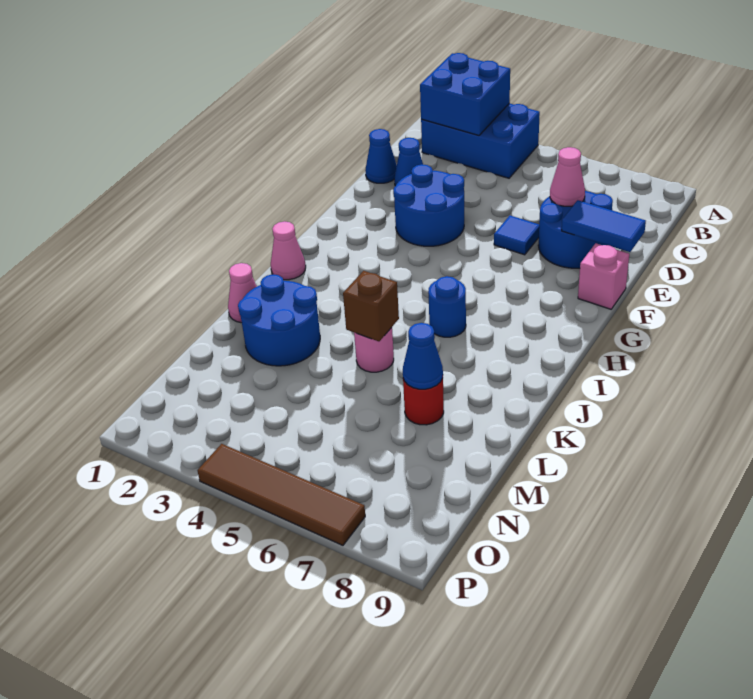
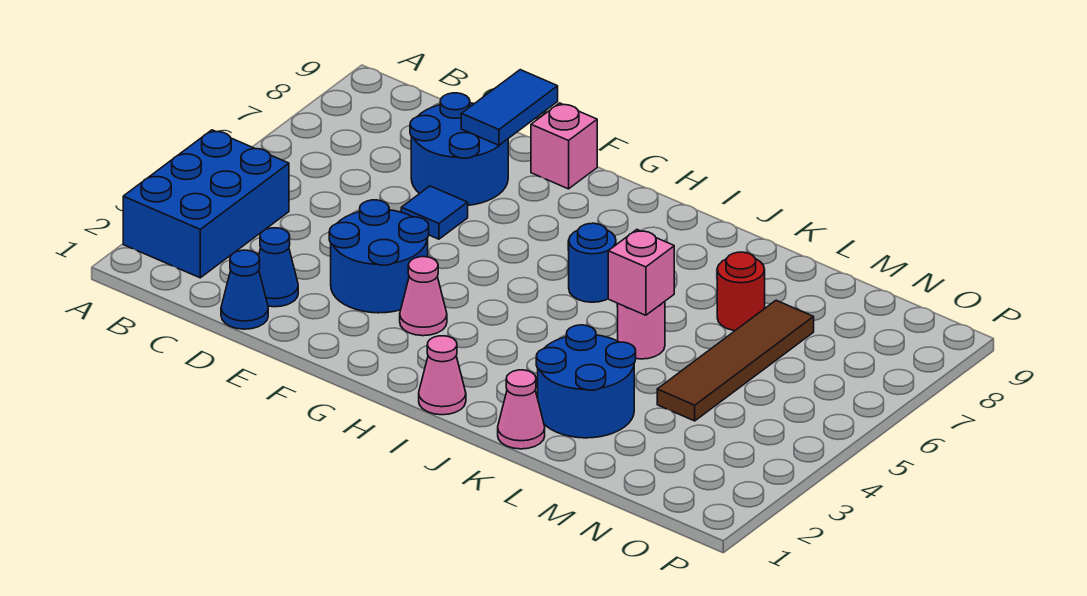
blue 2x2 brick [420,53,510,136] -> none
pink 1x1 cone [550,147,585,206] -> pink 1x1 cone moved to [400,257,447,336]
brown 1x1 brick [343,271,399,341] -> pink 1x1 brick [608,230,674,315]
blue 1x1 cone [403,323,443,389] -> none
brown 1x4 tile [198,444,365,545] -> brown 1x4 tile moved to [657,300,814,421]

